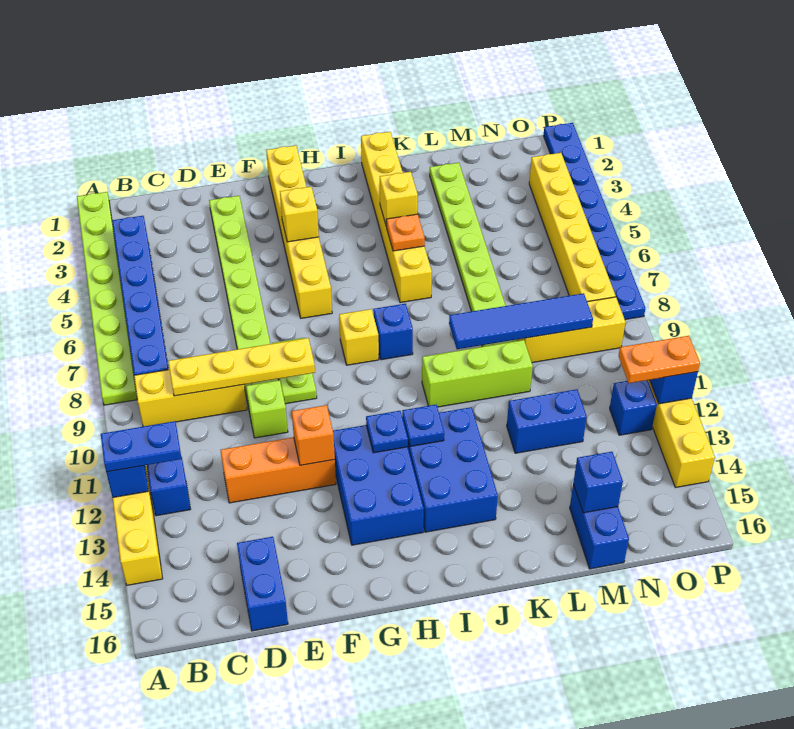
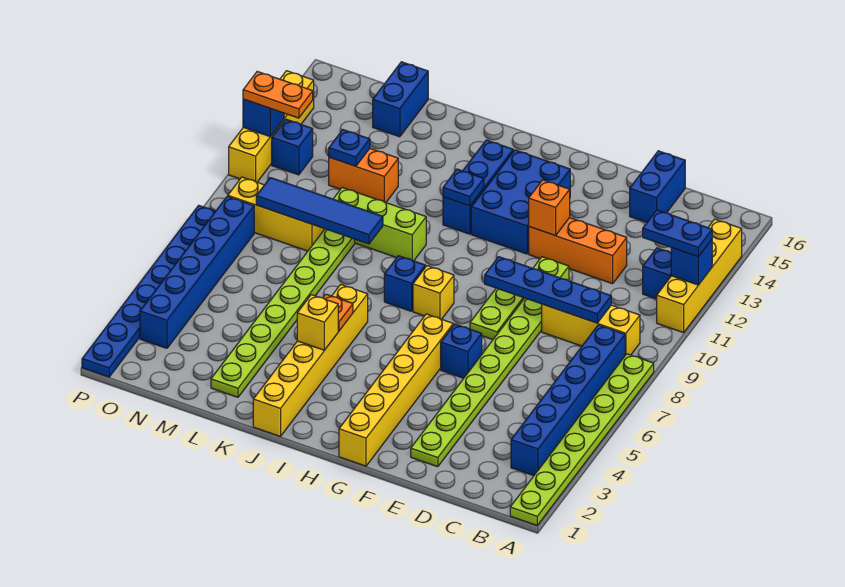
yellow 1x4 plate [168,338,315,396] -> blue 1x4 plate [485,257,611,323]
yellow 1x1 brick [280,187,319,242] -> none
blue 1x1 plate [366,411,408,453] -> blue 1x1 plate moved to [329,130,370,166]
blue 2x3 brick [408,407,498,532] -> blue 1x3 brick [443,140,513,234]
blue 1x2 brick [507,389,587,453] -> orange 1x2 brick [329,149,398,202]
blue 1x1 brick [573,452,623,513] -> blue 1x1 brick moved to [441,324,482,378]
yellow 1x6 brick [529,153,616,302] -> blue 1x6 brick [140,196,254,348]

